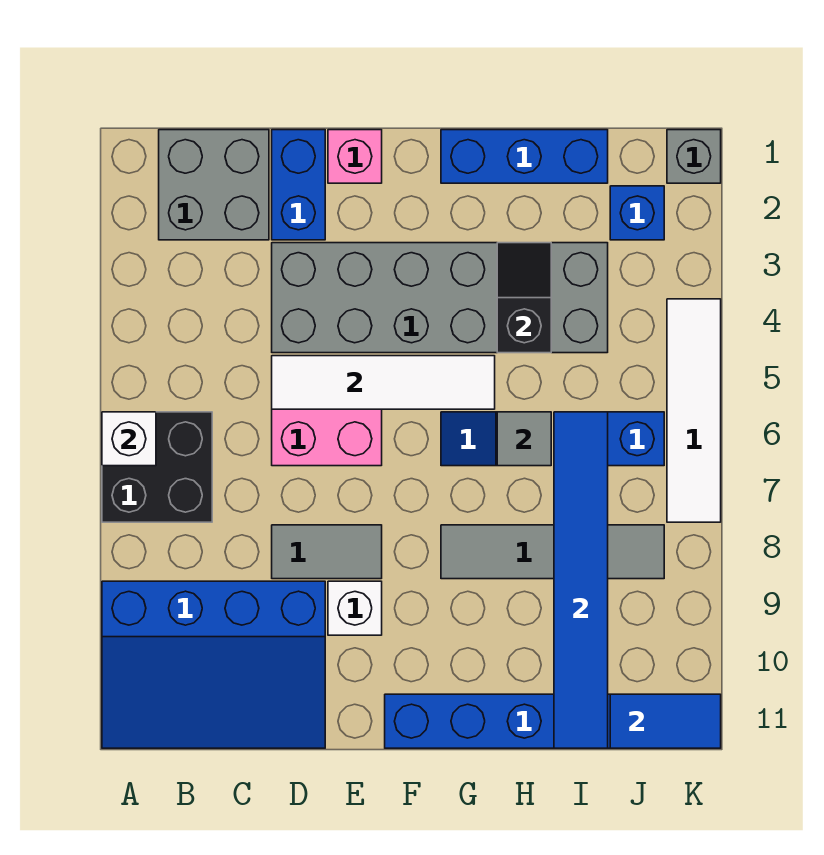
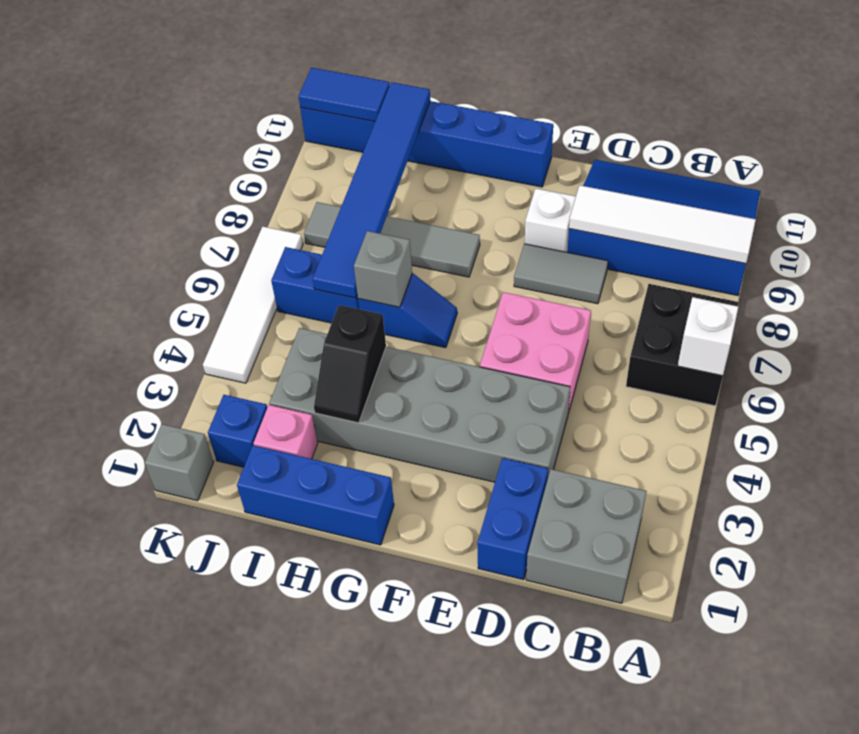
white 1x4 tile [272,356,495,409] -> white 1x4 tile moved to [569,185,756,264]
pink 1x1 brick [328,130,382,183] -> pink 1x1 brick moved to [254,405,318,459]
grey 1x1 tile [497,412,551,466] -> grey 1x1 brick [354,231,412,307]

